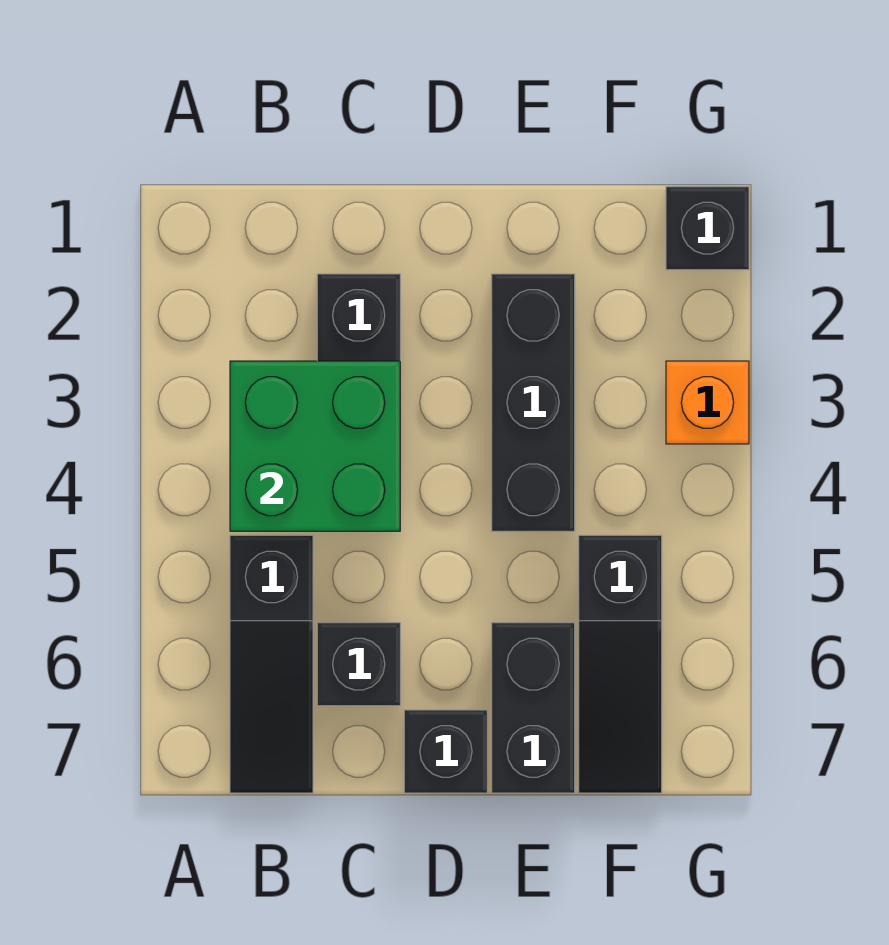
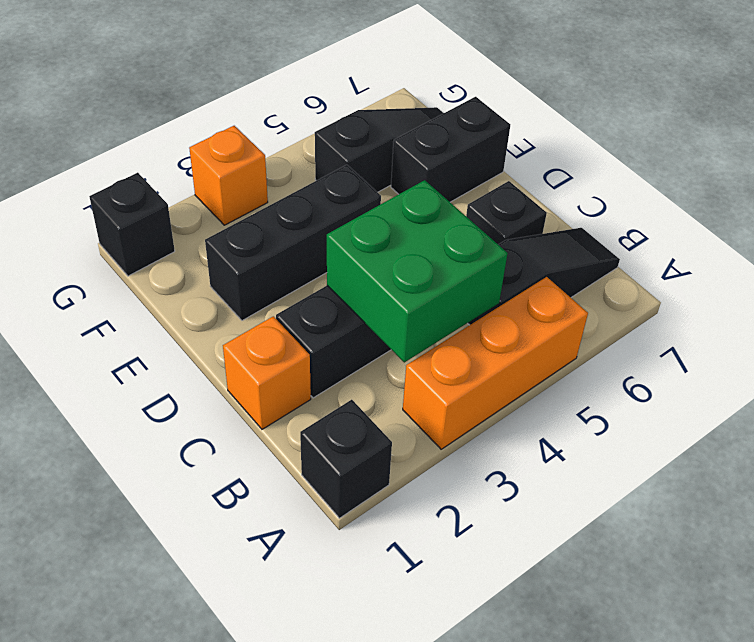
none -> orange 1x3 brick [403,277,588,449]
none -> orange 1x1 brick [223,316,311,429]
black 1x1 brick [404,710,487,793] -> black 1x1 brick moved to [300,400,392,518]

